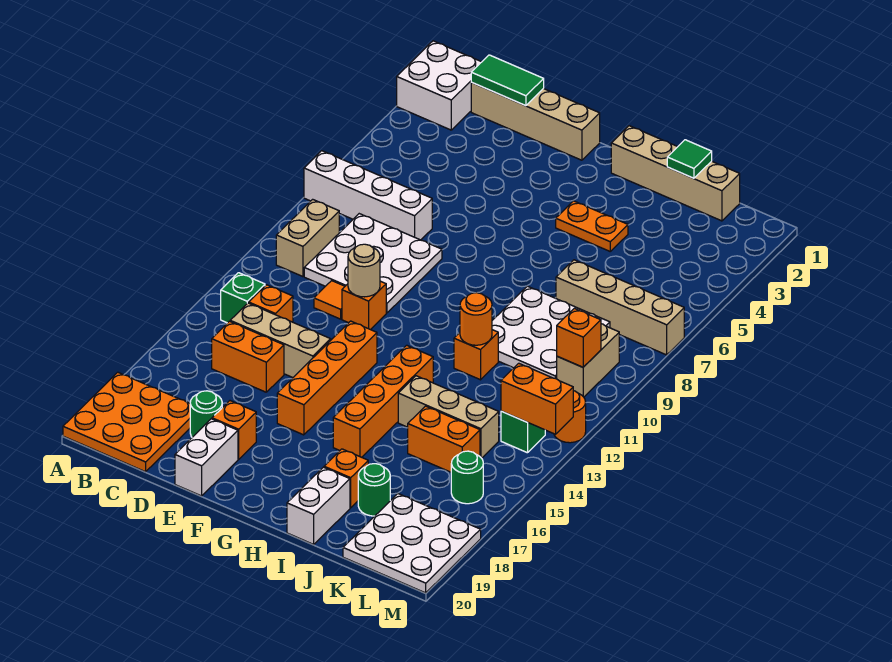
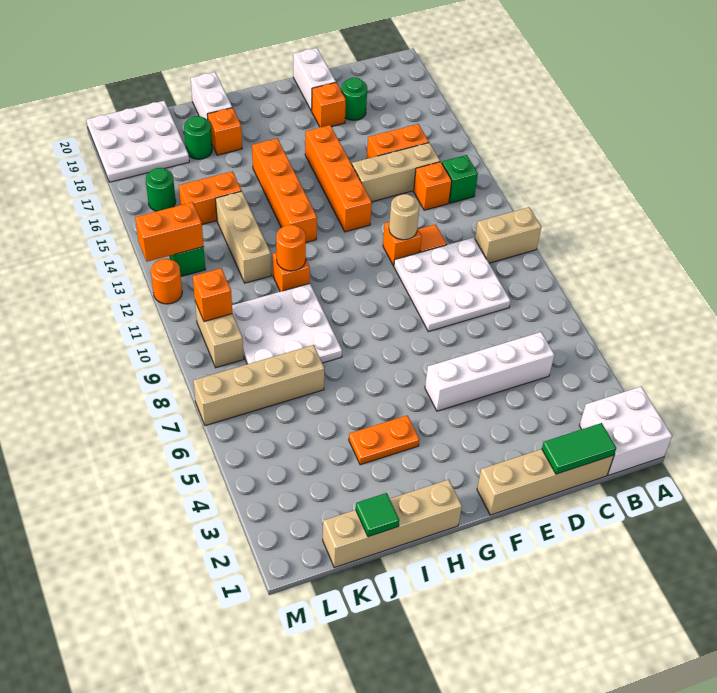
white 1x4 brick [304,151,432,240] -> white 1x4 brick moved to [425,332,554,411]
orange 3x3 plate [63,372,190,472] -> none
tan 1x2 brick [276,199,339,277] -> tan 1x2 brick turned to [475,207,541,263]
tan 1x3 brick [398,376,499,458] -> tan 1x3 brick turned to [216,191,271,283]

